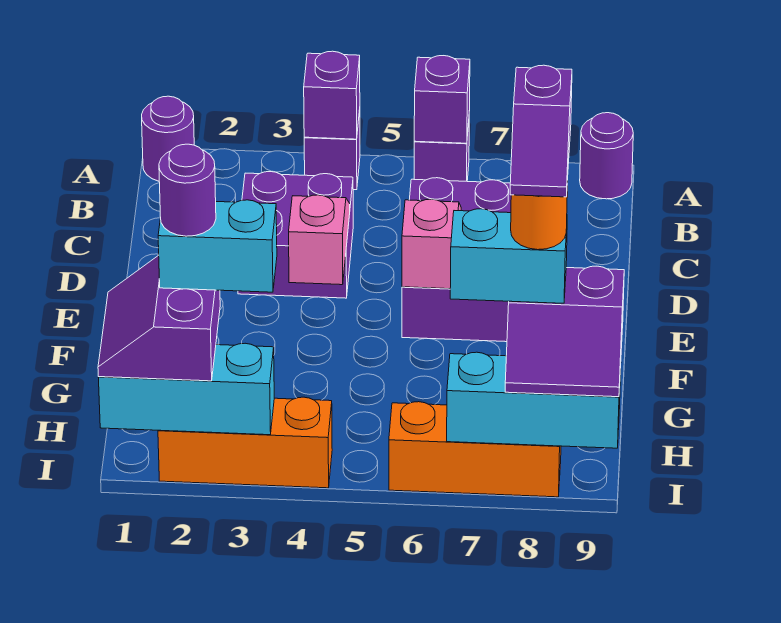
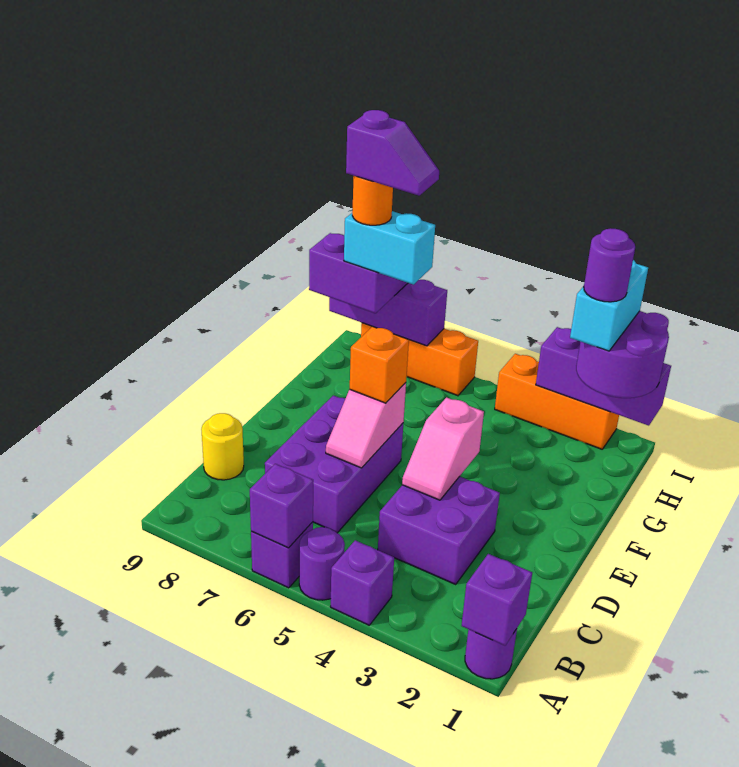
purple 1x1 brick [304,51,360,139] -> purple 1x1 brick moved to [462,554,532,646]
purple 1x1 round brick [580,113,633,199] -> purple 1x1 round brick moved to [299,527,345,600]
none -> yellow 1x1 round brick [201,413,244,480]
none -> orange 1x1 brick [350,327,409,403]
purple 1x2 slope [510,65,572,197] -> purple 1x2 slope turned to [346,110,439,196]
purple 2x2 slope [98,255,220,381] -> purple 2x2 round brick [576,311,669,398]
cyan 1x2 brick [158,200,277,292] -> cyan 1x2 brick turned to [570,260,648,351]
cyan 1x3 brick [98,343,274,435] -> purple 1x3 brick [536,327,671,426]
cyan 1x3 brick [447,352,621,448] -> purple 1x3 brick [329,280,447,346]

